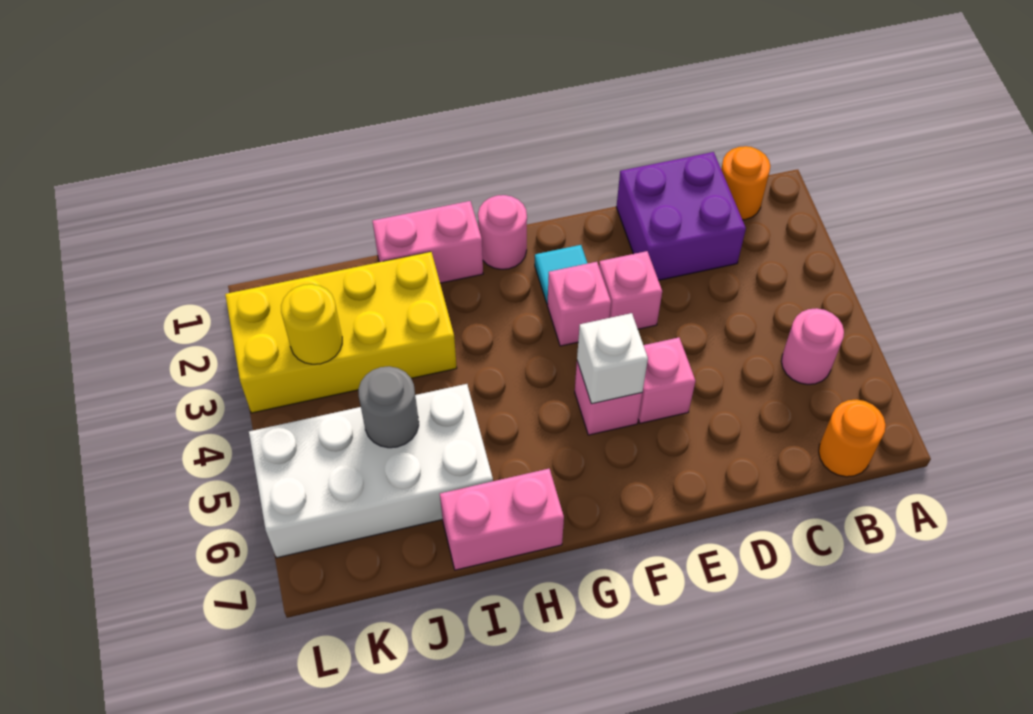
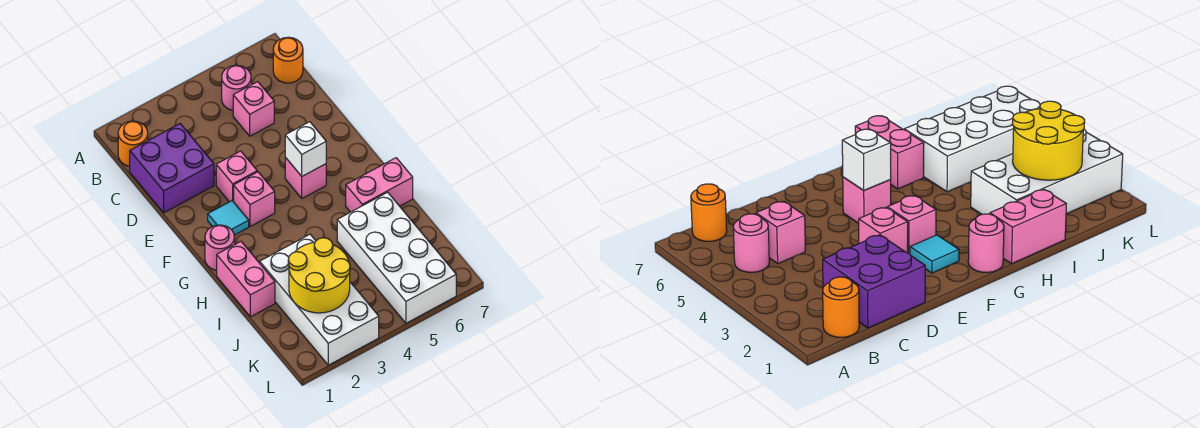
pink 1x1 brick [638,338,695,423] -> pink 1x1 brick moved to [233,82,274,136]
pink 1x2 brick [440,469,564,570] -> pink 1x2 brick turned to [346,158,413,212]
yellow 2x4 brick [225,252,457,413] -> white 2x4 brick [260,234,379,365]
grey 1x1 round brick [358,366,419,448] -> none
yellow 1x1 round brick [281,284,342,364] -> yellow 2x2 round brick [288,238,350,313]

